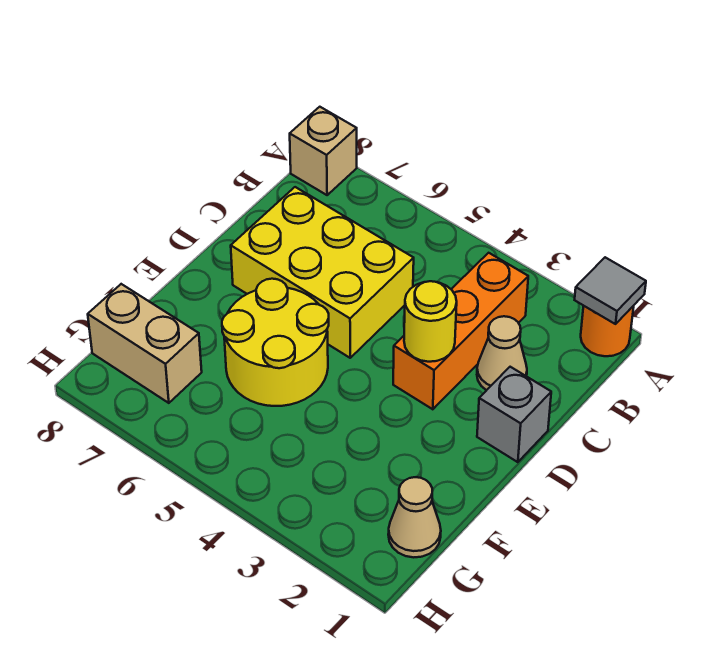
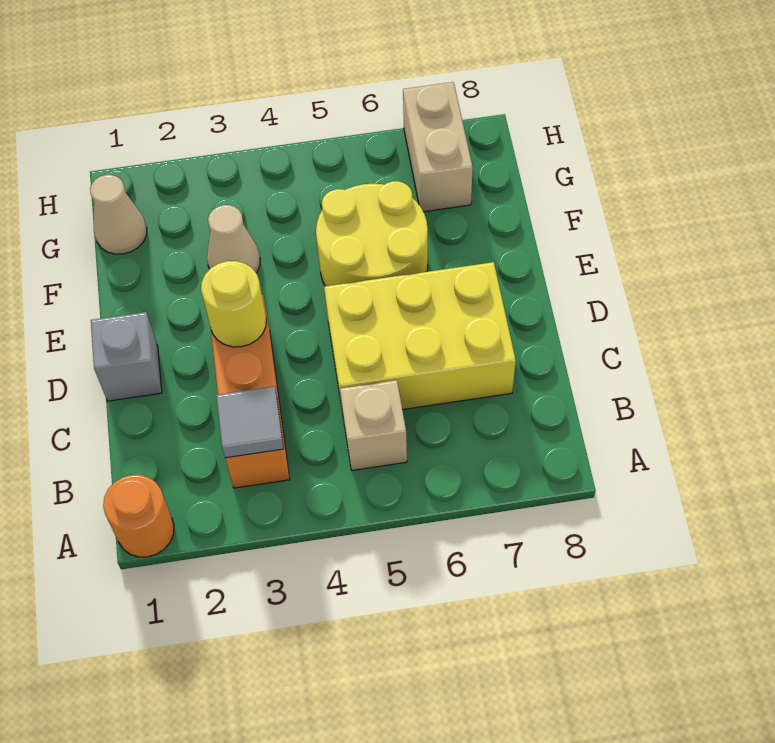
grey 1x1 tile [575,257,646,324] -> grey 1x1 tile moved to [216,387,284,458]
tan 1x1 brick [290,107,357,195] -> tan 1x1 brick moved to [340,380,407,470]
tan 1x1 cone [477,316,527,390] -> tan 1x1 cone moved to [207,205,260,273]
tan 1x2 brick [88,284,202,403] -> tan 1x2 brick turned to [403,82,473,212]

